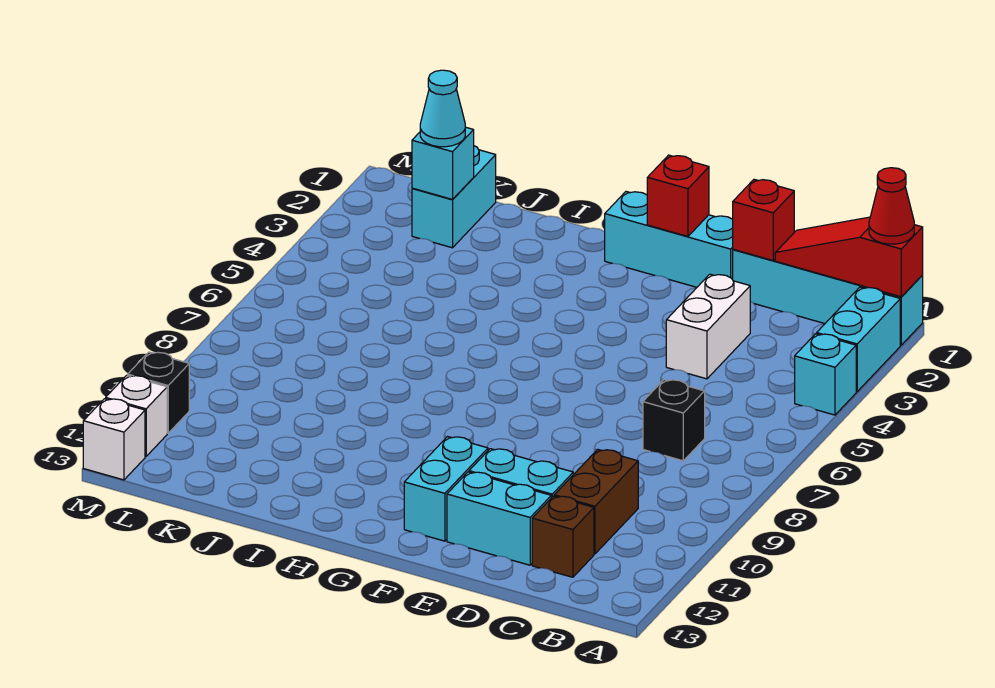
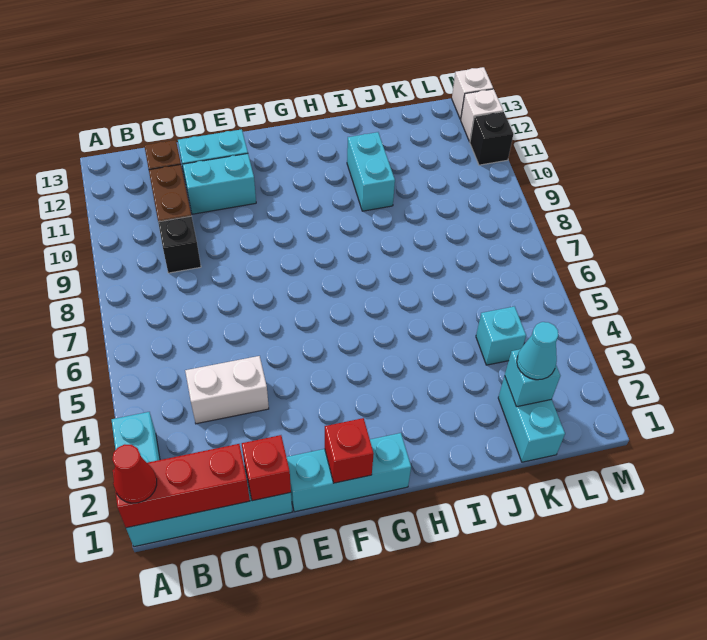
red 1x3 slope [775,217,923,297] -> red 1x3 brick [113,444,250,528]
cyan 1x1 brick [795,334,856,415] -> cyan 1x1 brick moved to [476,306,526,365]
black 1x1 brick [643,380,705,461] -> black 1x1 brick moved to [158,216,201,273]
white 1x2 brick [666,274,750,379] -> white 1x2 brick turned to [185,356,269,424]
cyan 1x2 brick [404,437,488,541] -> cyan 1x2 brick moved to [347,132,395,211]

